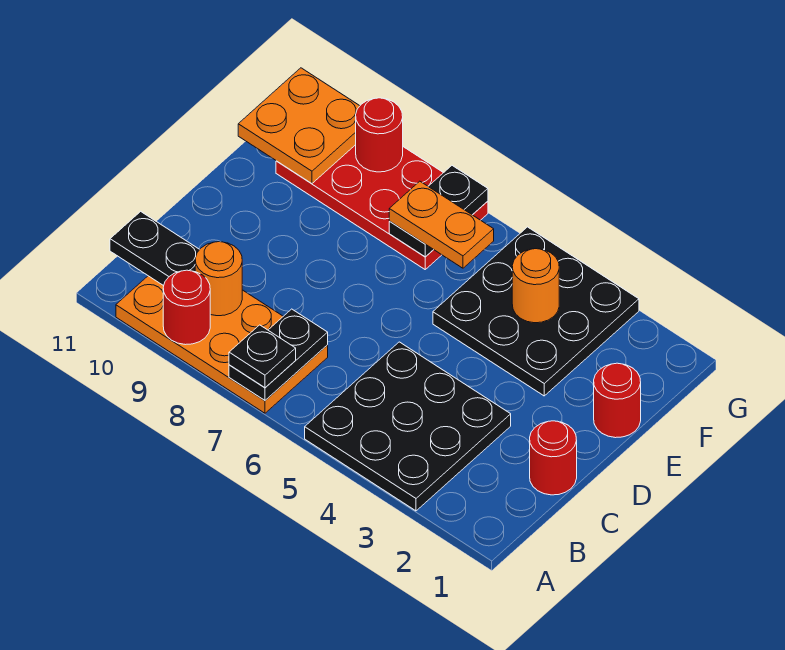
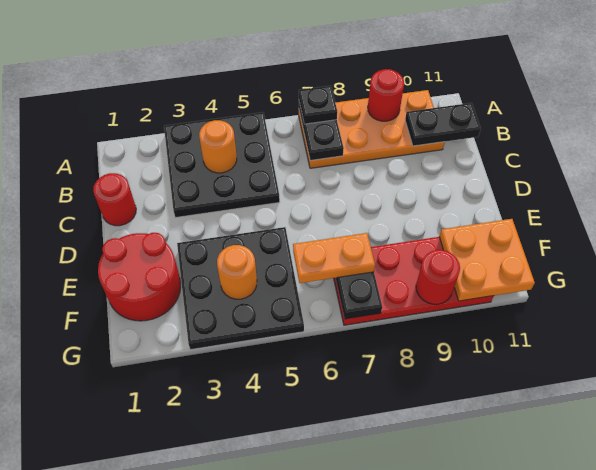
orange 1x1 round brick [195,242,242,316] -> orange 1x1 round brick moved to [199,120,237,173]
red 1x1 round brick [594,363,641,438] -> red 2x2 round brick [98,233,181,321]

